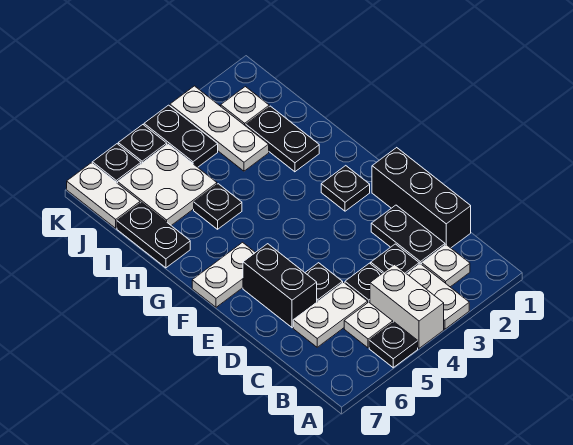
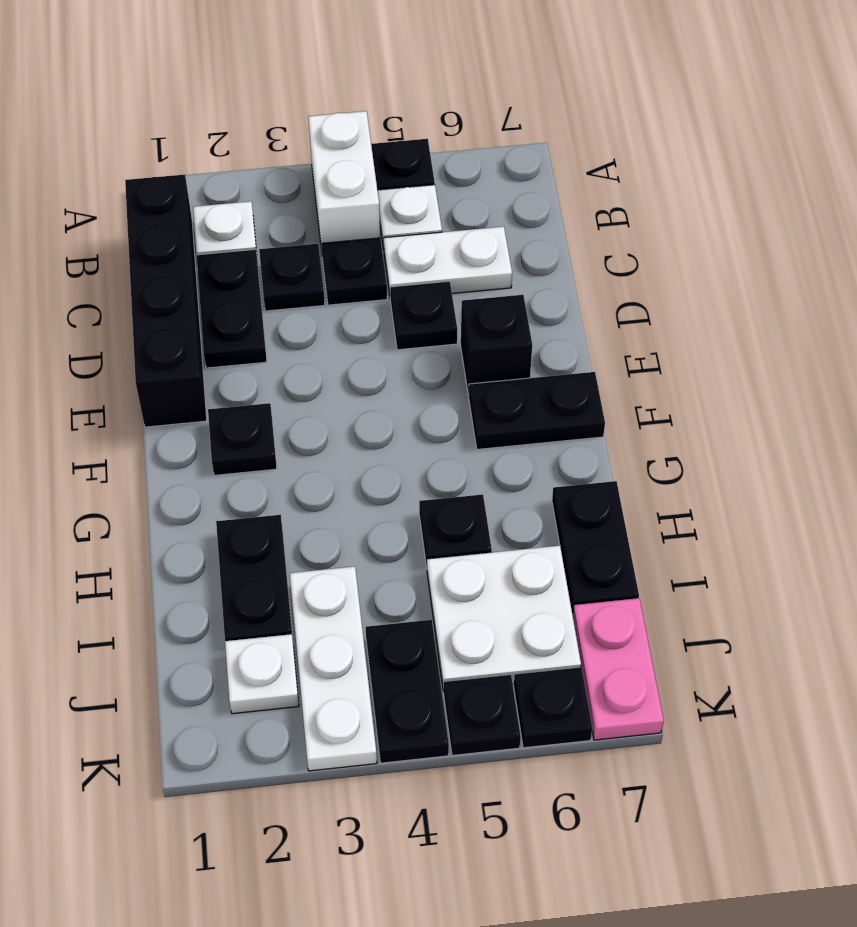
white 1x2 plate [407,264,469,329] -> none
black 1x3 brick [372,148,471,248] -> black 1x4 brick [125,175,207,427]
black 1x2 brick [243,244,317,328] -> black 1x1 brick [461,295,532,395]
white 1x2 plate [192,242,255,307] -> black 1x2 plate [469,372,605,449]
white 1x2 plate [67,163,140,228] -> pink 1x2 plate [573,598,664,740]

